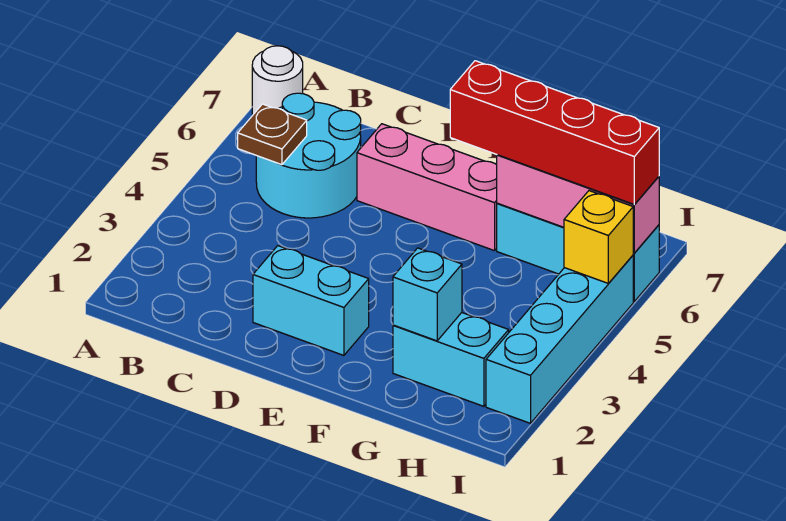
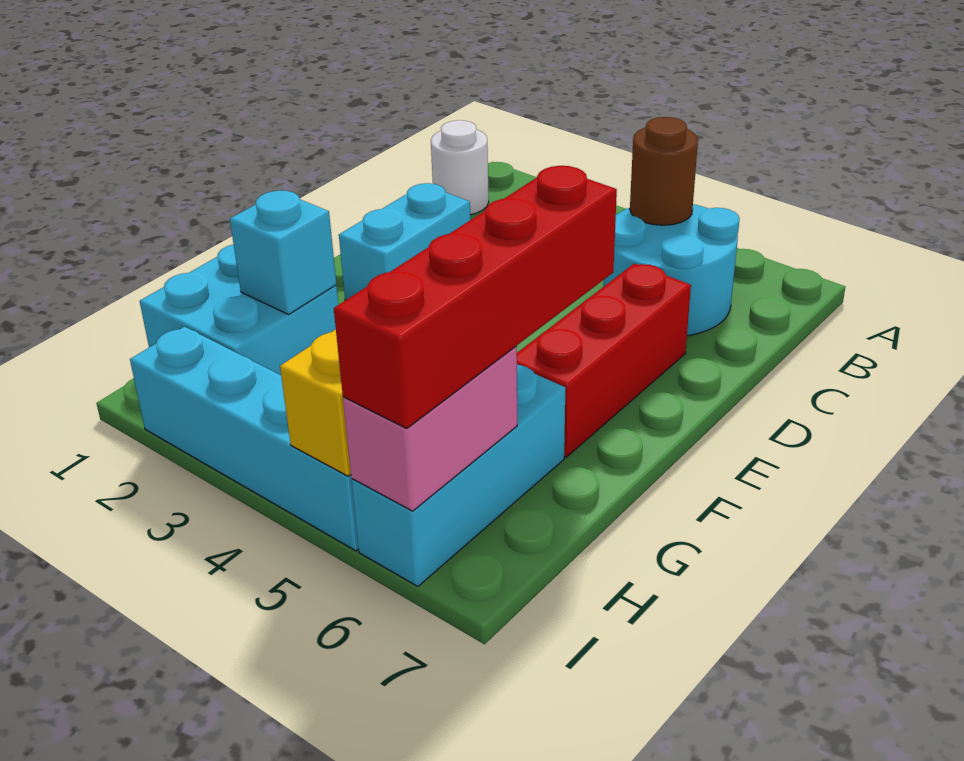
white 1x1 round brick [252,46,303,115] -> white 1x1 round brick moved to [431,120,489,215]
brown 1x1 plate [238,104,307,165] -> brown 1x1 round brick [630,117,698,225]
pink 1x3 brick [357,124,497,251] -> red 1x3 brick [517,264,691,457]
cyan 1x2 brick [393,313,509,406] -> cyan 2x2 brick [140,244,338,375]
pink 1x3 brick [497,155,659,253] -> pink 1x2 brick [343,347,517,511]

